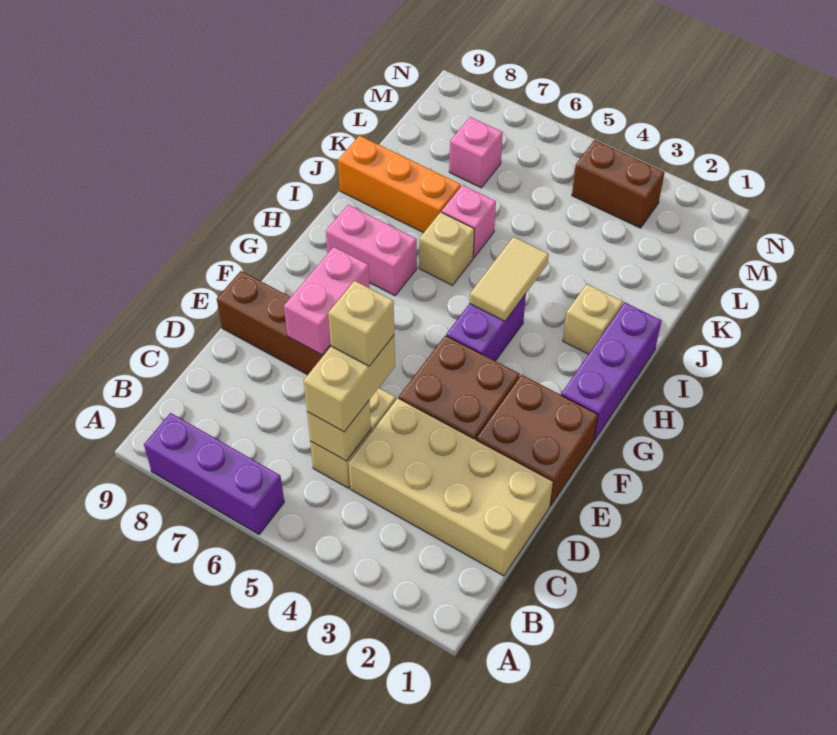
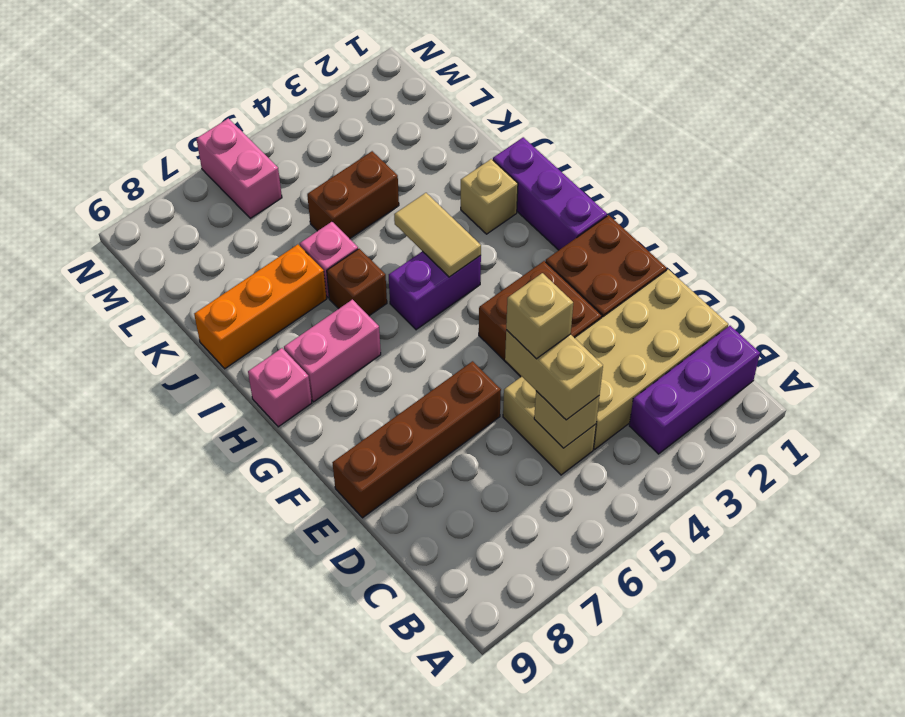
purple 1x3 brick [144,413,284,534] -> purple 1x3 brick moved to [629,326,760,454]
pink 1x2 brick [284,247,370,355] -> pink 1x2 brick moved to [196,118,282,218]
purple 1x2 brick [446,294,526,361] -> purple 1x2 brick turned to [389,251,481,330]
tan 1x1 brick [419,212,474,285] -> brown 1x1 brick [327,249,387,316]
pink 1x1 brick [449,117,503,188] -> pink 1x1 brick moved to [248,348,312,427]
brown 1x2 brick [572,140,664,228] -> brown 1x2 brick moved to [307,151,399,239]

